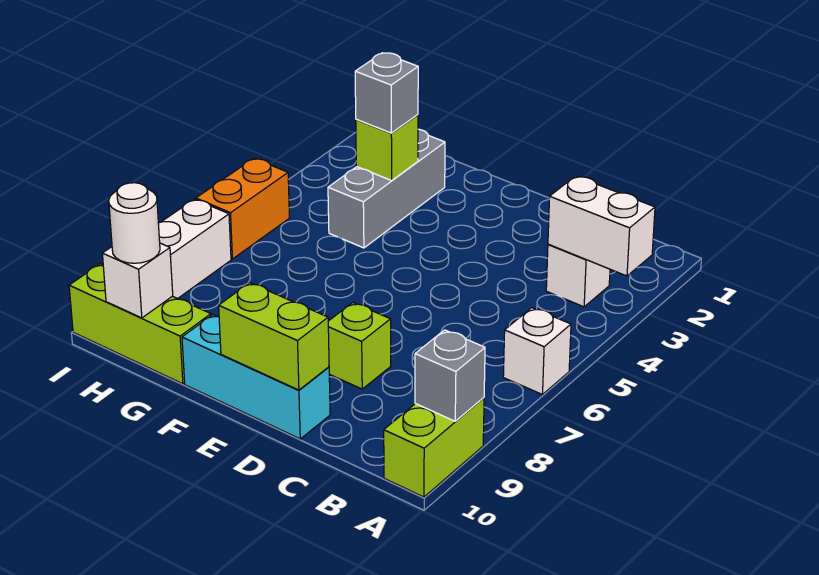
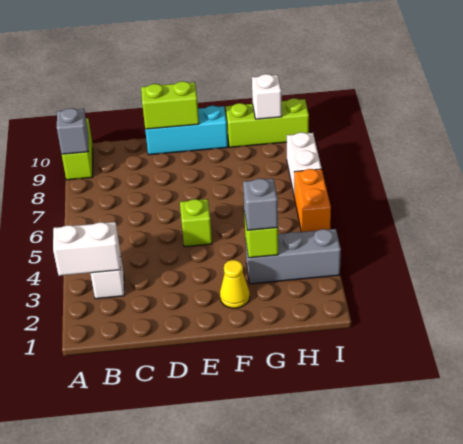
white 1x1 brick [503,308,571,395] -> none
lime 1x1 brick [328,303,391,389] -> lime 1x1 brick moved to [180,199,212,247]
none -> yellow 1x1 cone [220,260,250,308]
grey 1x3 brick [328,129,445,248] -> grey 1x3 brick turned to [245,229,341,284]
white 1x1 round brick [109,183,160,263] -> none

